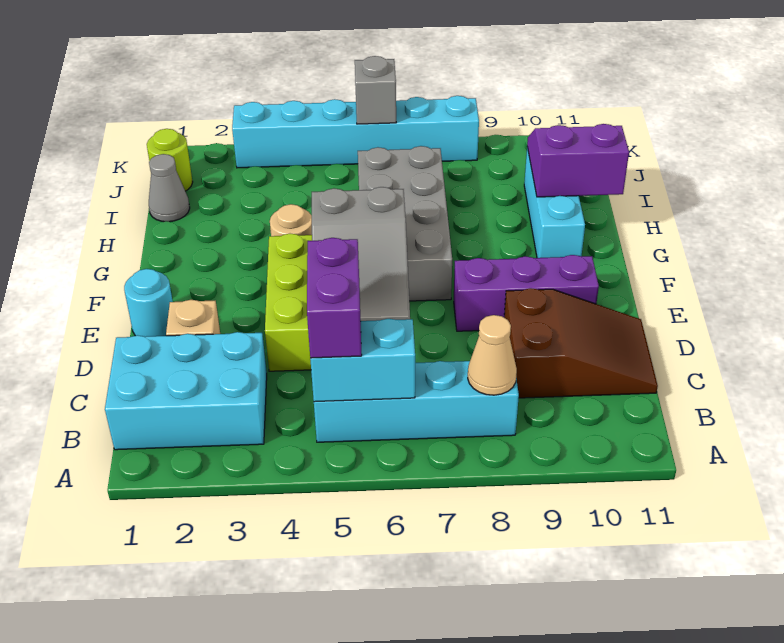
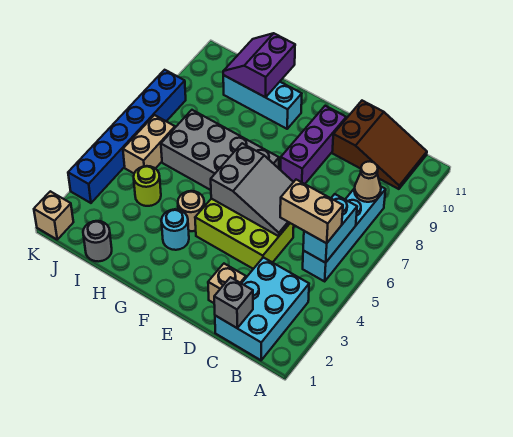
purple 1x2 brick [307,238,362,358] -> tan 1x2 brick [280,180,343,243]
brown 2x3 slope [504,288,658,398] -> brown 2x3 slope turned to [332,101,427,189]
cyan 1x1 round brick [124,269,173,337] -> cyan 1x1 round brick moved to [161,209,189,250]
grey 1x1 cone [149,154,190,222] -> grey 1x1 round brick [83,221,112,262]
lime 1x1 round brick [147,129,193,191] -> lime 1x1 round brick moved to [134,166,161,206]
none -> tan 1x2 brick [123,115,175,173]
none -> tan 1x1 brick [34,191,73,239]
cyan 1x6 brick [232,96,479,168] -> blue 1x6 brick [68,70,186,203]
grey 1x1 brick [355,56,396,124] -> grey 1x1 brick moved to [214,277,253,328]

